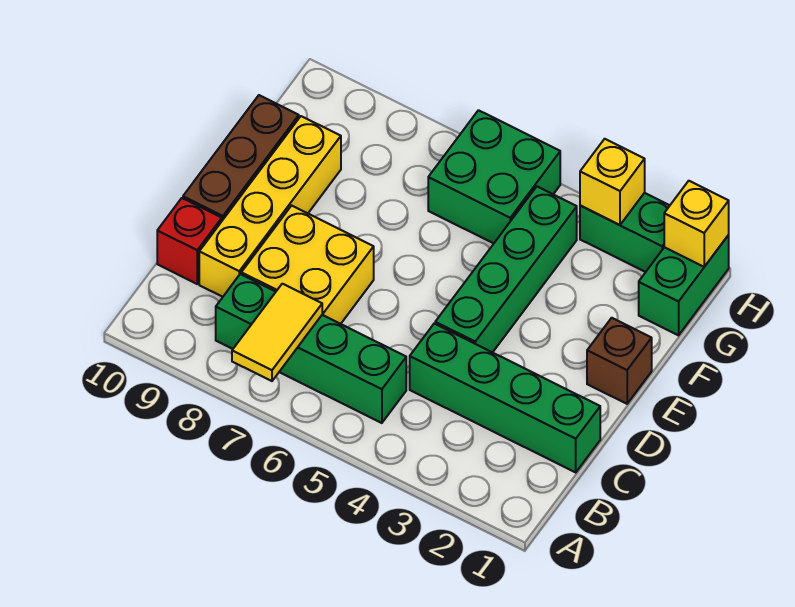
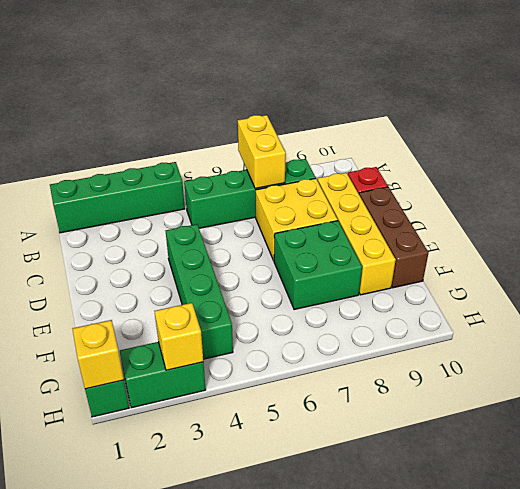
yellow 1x2 tile [232,284,322,381] -> yellow 1x2 brick [238,115,286,189]
green 1x4 brick [410,324,600,472] -> green 1x4 brick moved to [50,162,185,233]
brown 1x1 brick [587,318,652,404] -> none
green 2x2 brick [428,110,560,243] -> green 2x2 brick moved to [274,221,362,310]

